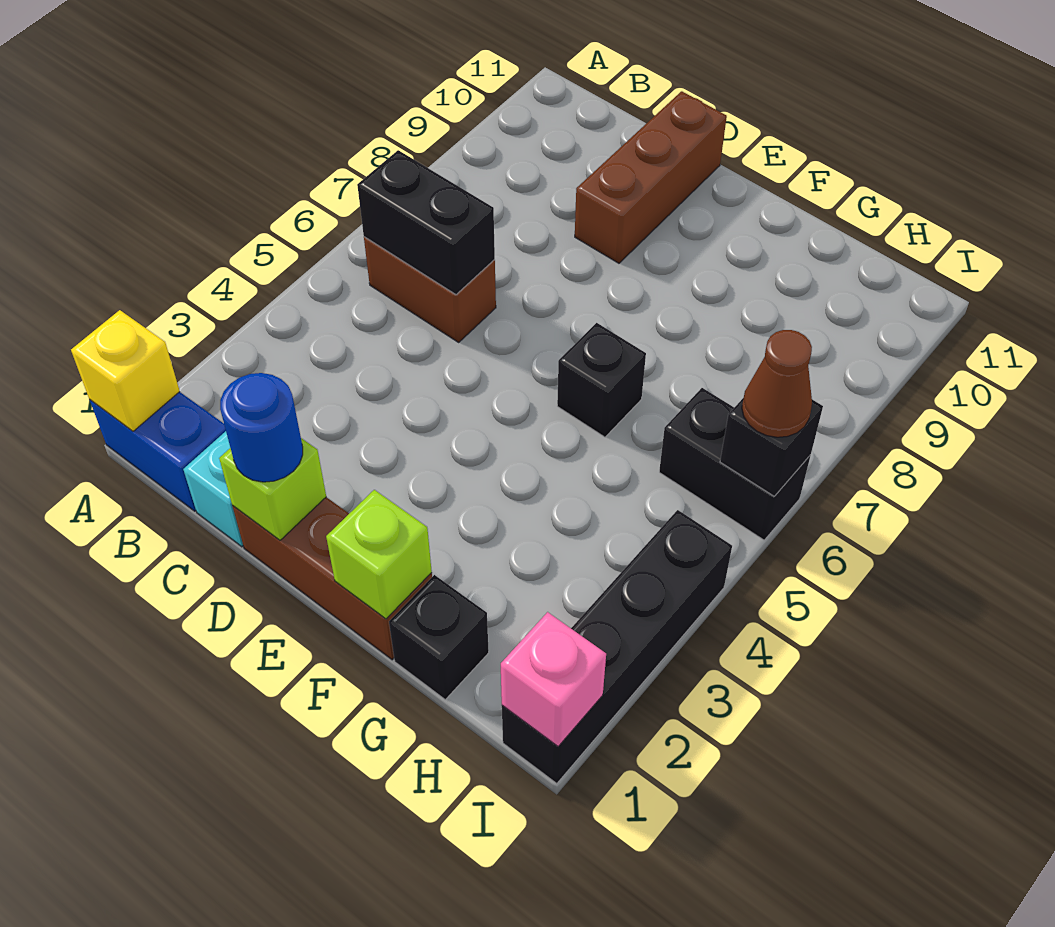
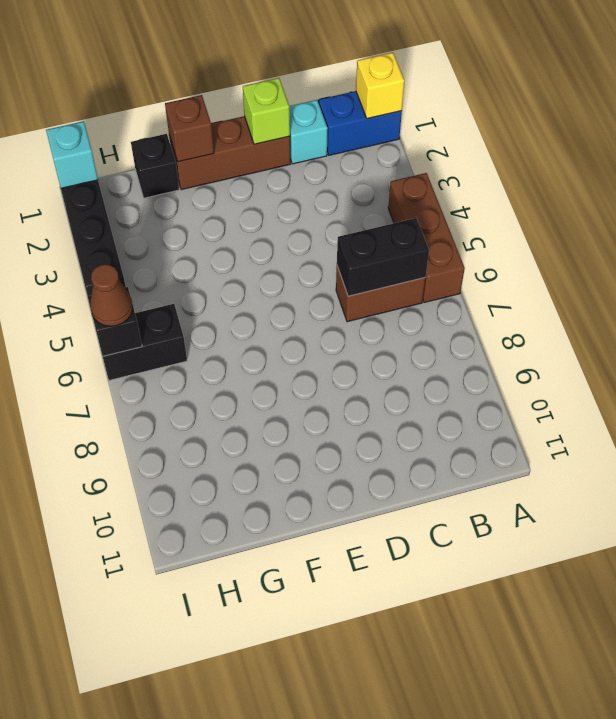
blue 1x1 round brick [220,373,303,482] -> none
brown 1x3 brick [575,91,727,263] -> brown 1x3 brick moved to [388,173,465,303]
lime 1x1 brick [326,490,432,619] -> brown 1x1 brick [165,95,214,162]
black 1x1 brick [557,323,646,437] -> none
pink 1x1 brick [501,612,606,746] -> cyan 1x1 brick [46,121,98,188]

